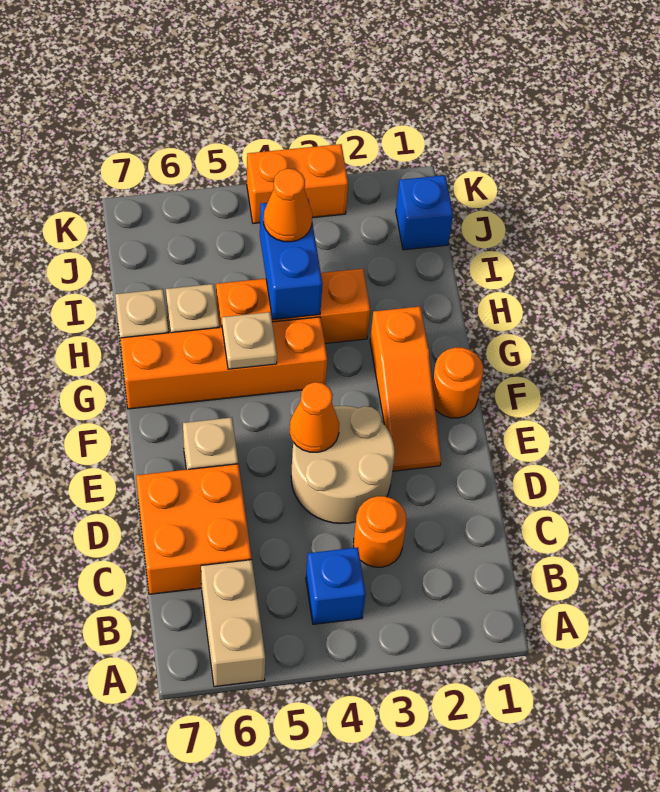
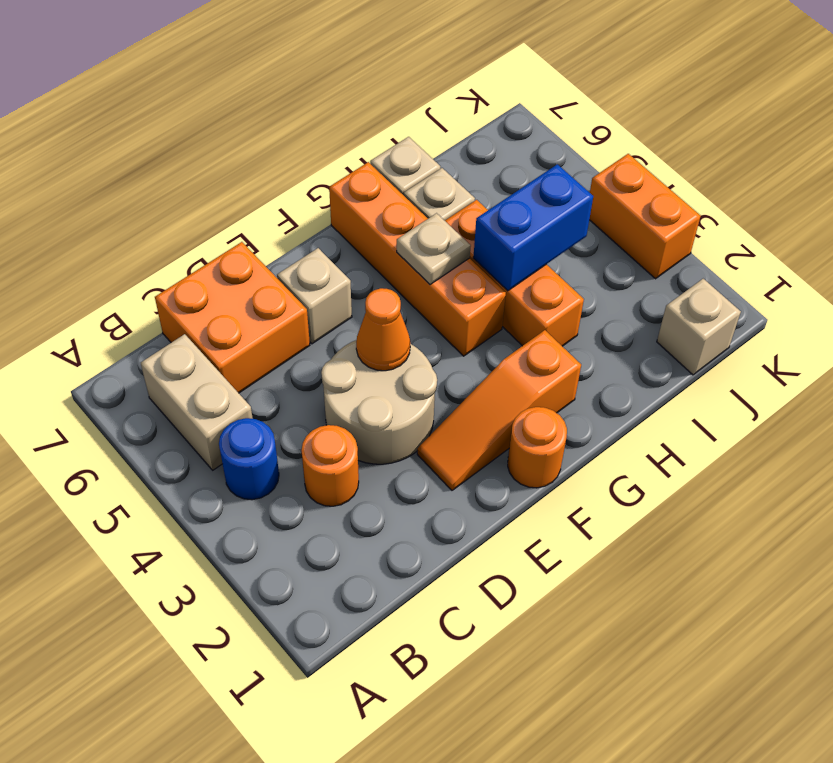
tan 1x2 brick [201,560,265,687] -> tan 1x2 brick turned to [141,334,253,470]
blue 1x1 brick [306,547,366,624] -> blue 1x1 round brick [219,418,279,500]
orange 1x1 cone [264,169,312,242] -> none
blue 1x1 brick [396,175,453,250] -> tan 1x1 brick [657,279,741,375]

